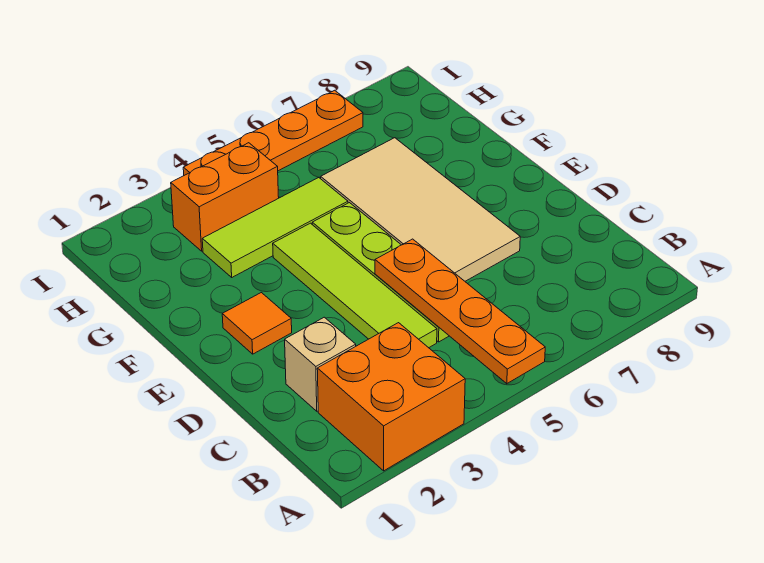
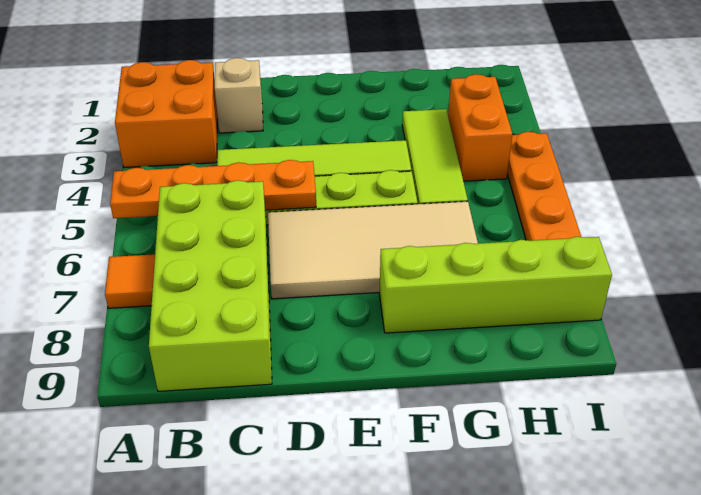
none -> lime 2x4 brick [149,180,272,391]
orange 1x1 tile [222,293,292,354] -> orange 1x1 tile moved to [105,254,155,308]
none -> lime 1x4 brick [379,237,612,333]

